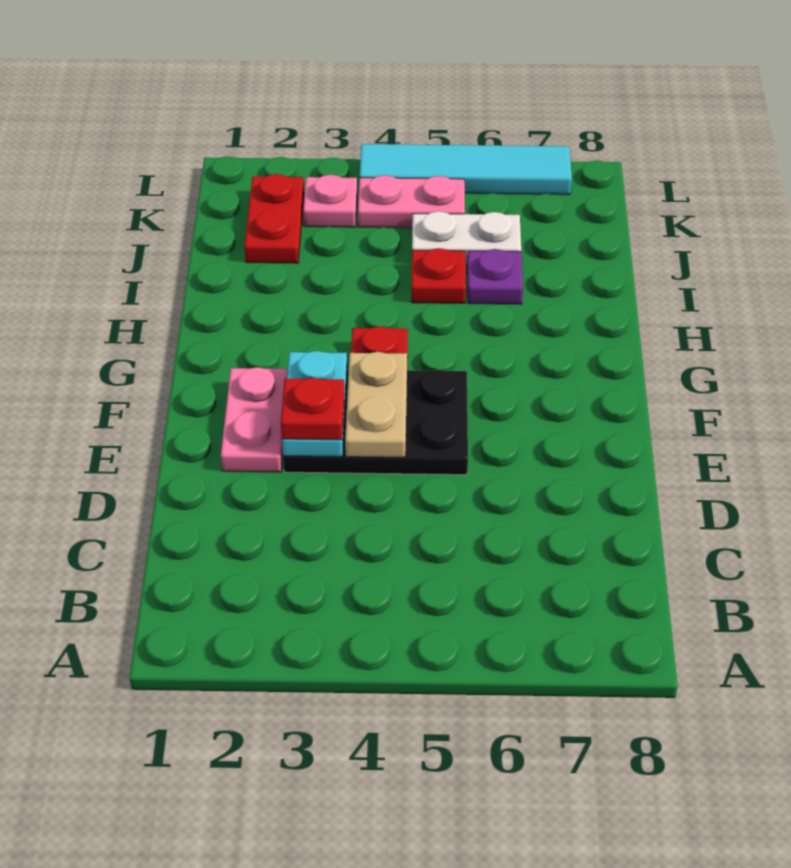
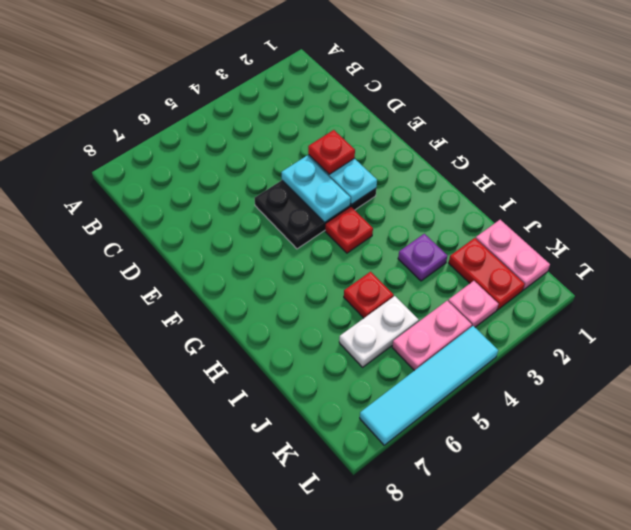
pink 1x2 plate [221,367,288,472] -> pink 1x2 plate moved to [476,220,550,290]
tan 1x2 plate [345,352,407,457] -> cyan 1x2 plate [281,156,351,223]
purple 1x1 plate [467,249,523,304] -> purple 1x1 plate moved to [398,234,448,281]

